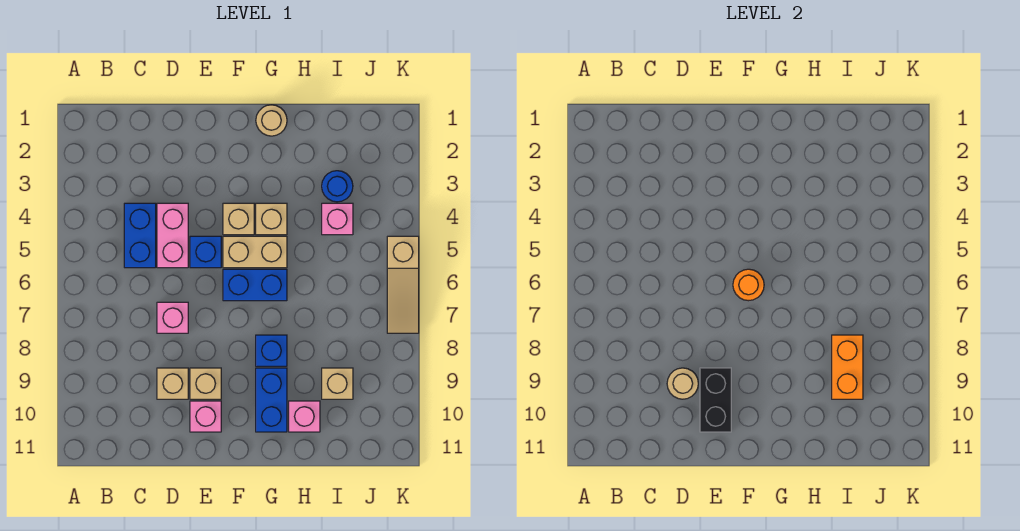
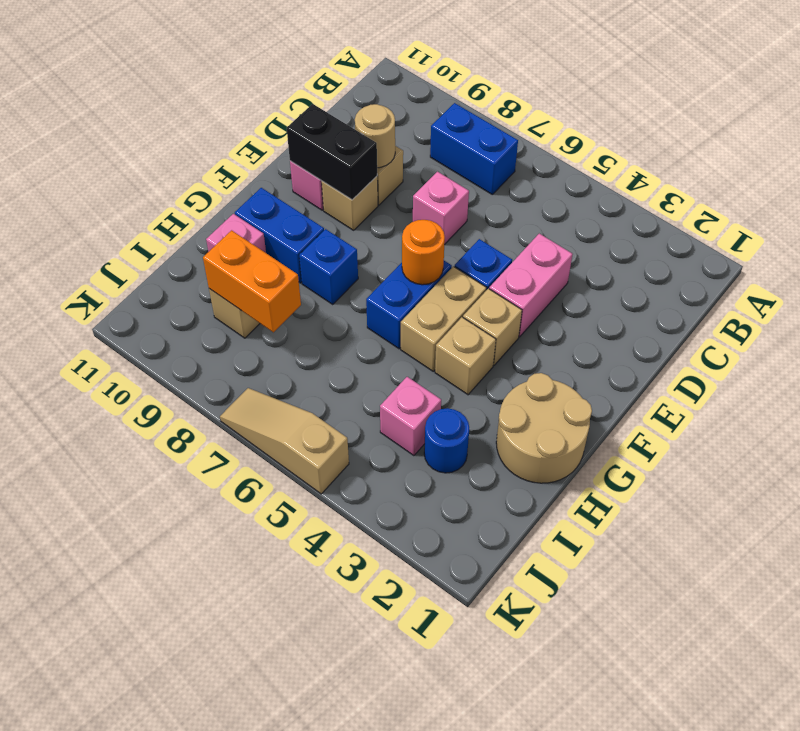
blue 1x2 brick [124,203,156,268] -> blue 1x2 brick moved to [430,103,518,194]
pink 1x2 brick [157,203,188,268] -> pink 1x2 brick turned to [489,234,573,337]
tan 1x1 round brick [256,105,287,136] -> tan 2x2 round brick [496,373,592,483]

